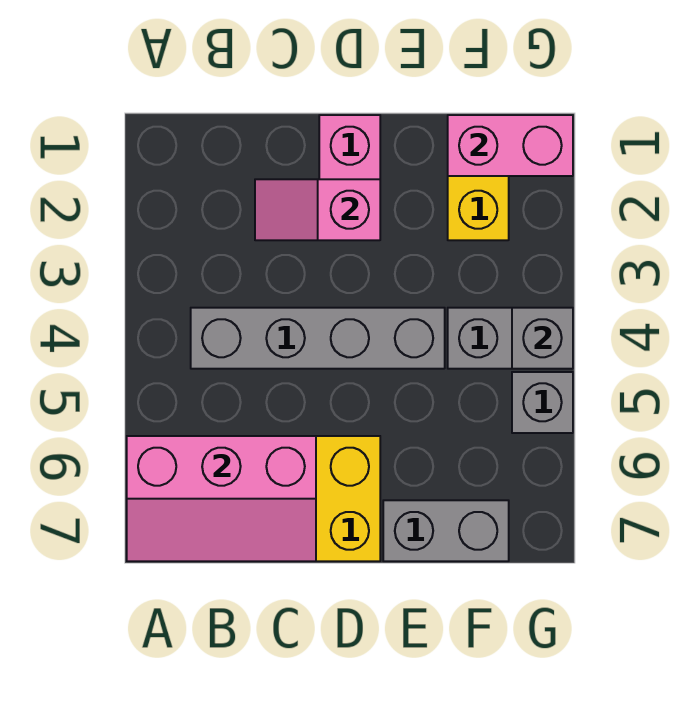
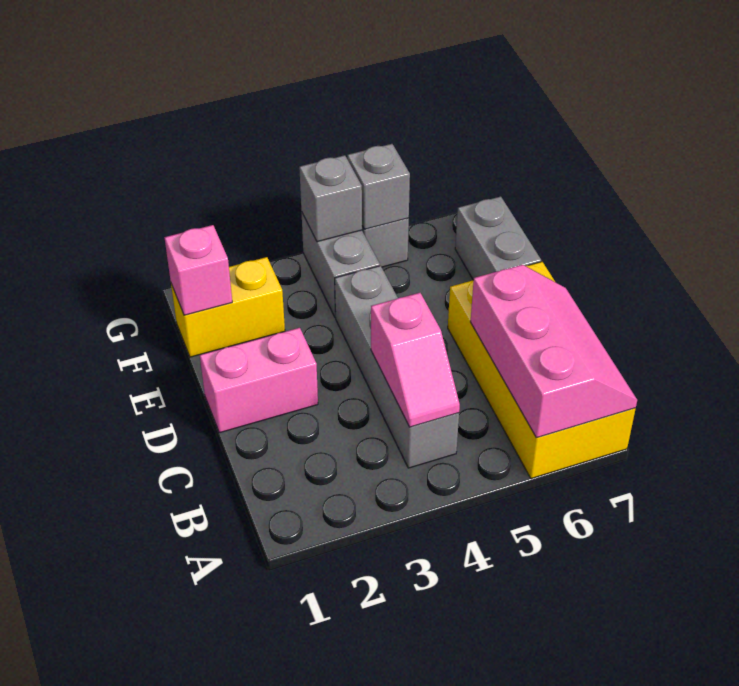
pink 1x2 slope [255,179,380,240] -> pink 1x2 slope moved to [371,293,460,427]
pink 1x2 brick [448,115,573,176] -> pink 1x1 brick [164,225,232,315]
none -> grey 1x1 brick [347,144,410,229]

